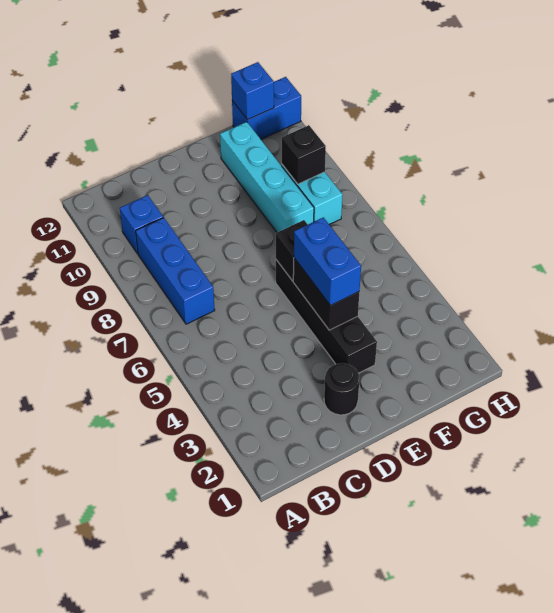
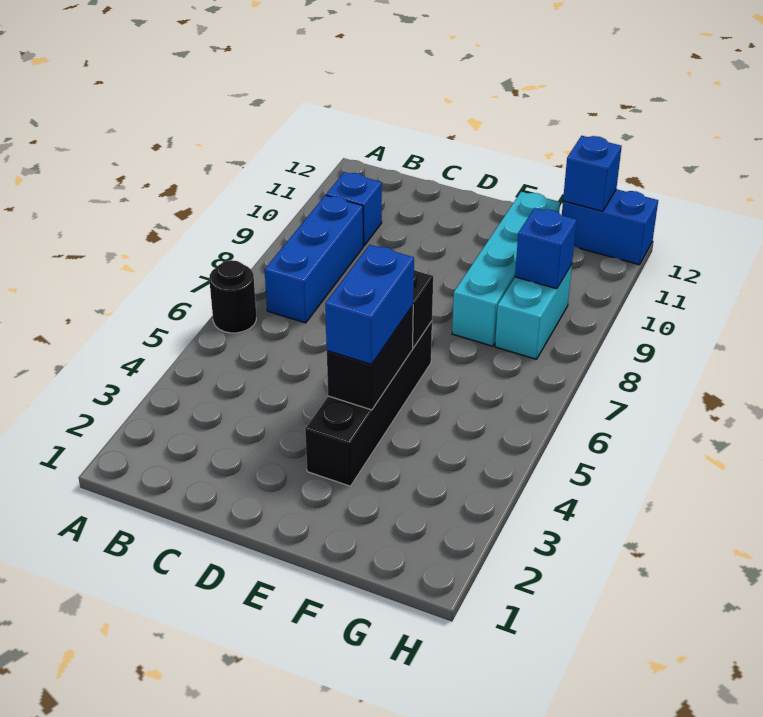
black 1x1 round brick [324,363,359,415] -> black 1x1 round brick moved to [209,260,256,333]
black 1x1 brick [282,125,326,184] -> blue 1x1 brick [515,208,577,289]

